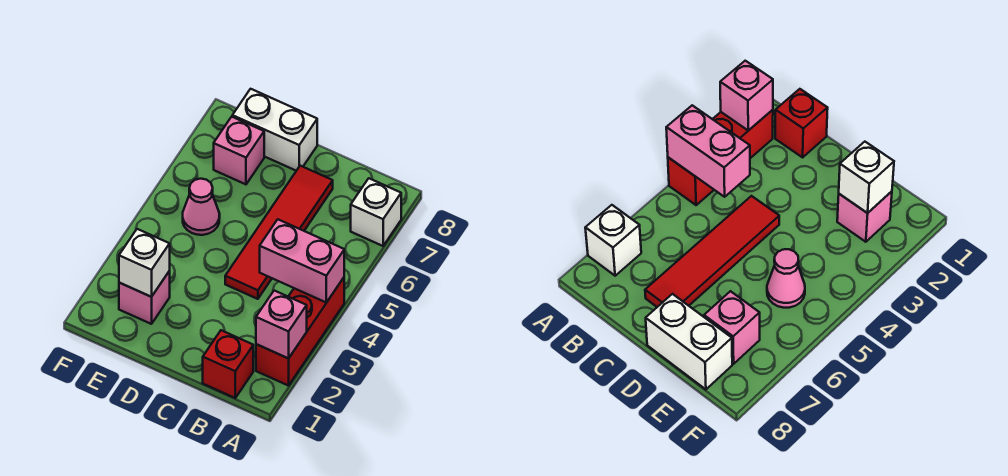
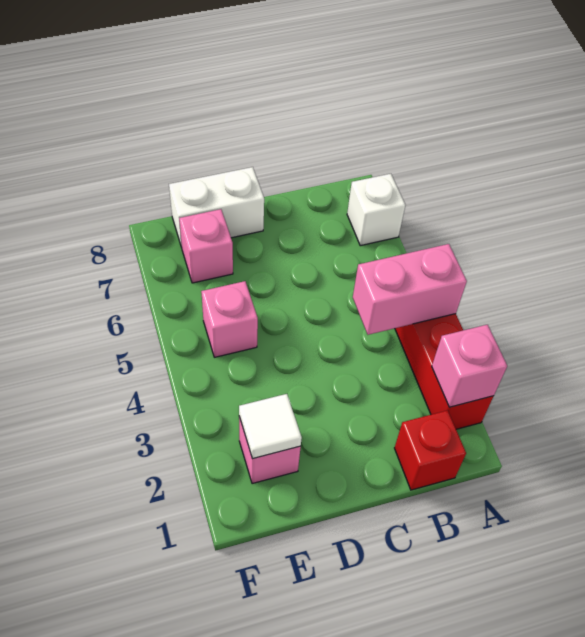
red 1x4 tile [225,166,333,299] -> none
white 1x1 brick [119,229,170,297] -> white 1x1 tile [239,394,302,459]
pink 1x1 cone [183,179,220,235] -> pink 1x1 brick [201,281,258,357]

